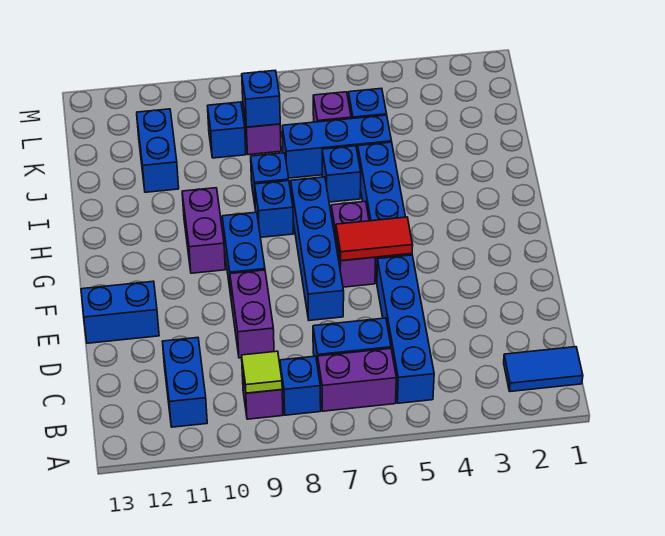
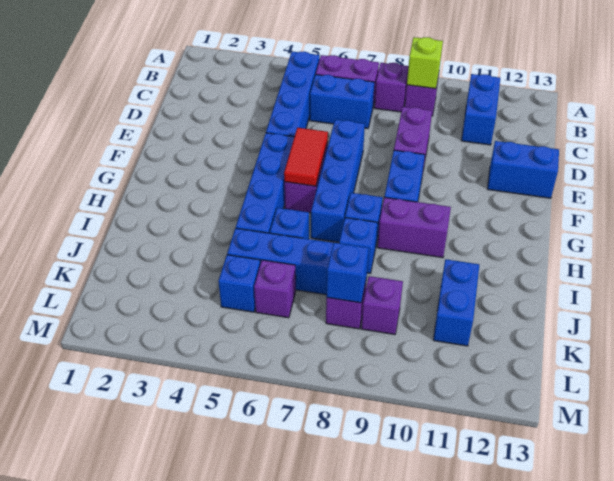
blue 1x2 tile [504,347,583,392] -> none
blue 1x1 brick [280,356,321,415] -> purple 1x1 brick [374,63,409,112]
lime 1x1 tile [242,351,282,393] -> lime 1x1 brick [407,37,443,89]
red 1x2 tile [336,217,413,261] -> red 1x2 tile turned to [284,128,328,186]
purple 1x2 brick [182,188,225,273] -> purple 1x2 brick turned to [377,197,451,258]
blue 1x1 brick [208,102,246,158] -> purple 1x1 brick [361,276,403,334]

